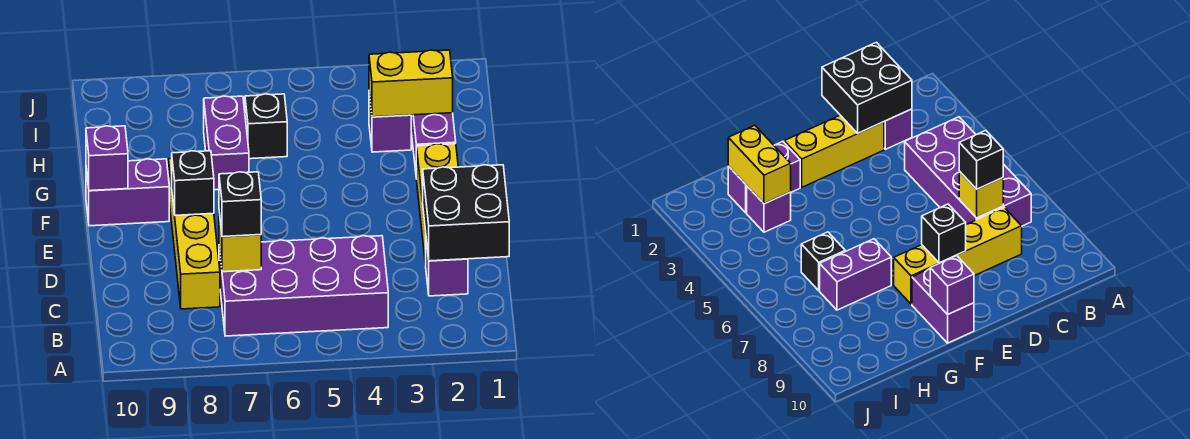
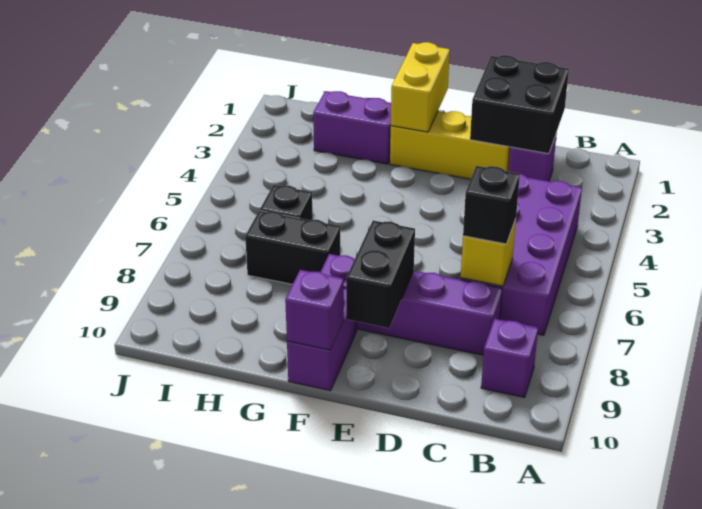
yellow 1x4 brick [169,159,220,309] -> purple 1x4 brick [321,254,502,355]
black 1x1 brick [172,151,214,215] -> black 1x2 brick [346,221,415,328]
purple 1x2 brick [204,96,249,190] -> black 1x2 brick [245,211,340,284]
yellow 1x2 brick [369,50,453,117] -> yellow 1x2 brick moved to [391,42,450,132]
purple 1x1 brick [369,94,411,152] -> purple 1x1 brick moved to [481,319,538,398]

